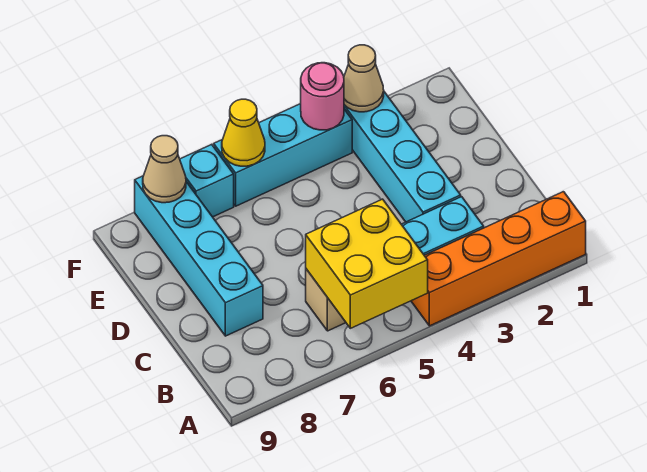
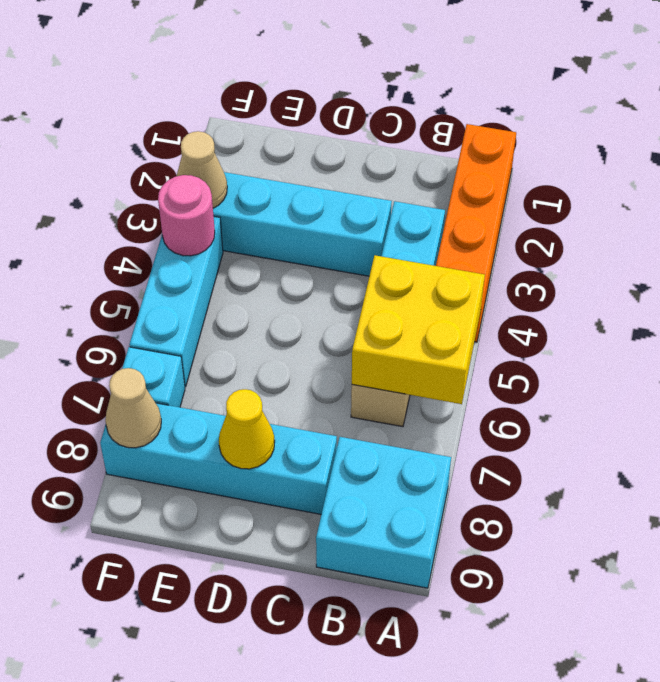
none -> cyan 2x2 brick [316,437,451,588]
yellow 1x1 cone [222,99,265,166] -> yellow 1x1 cone moved to [219,389,275,469]

